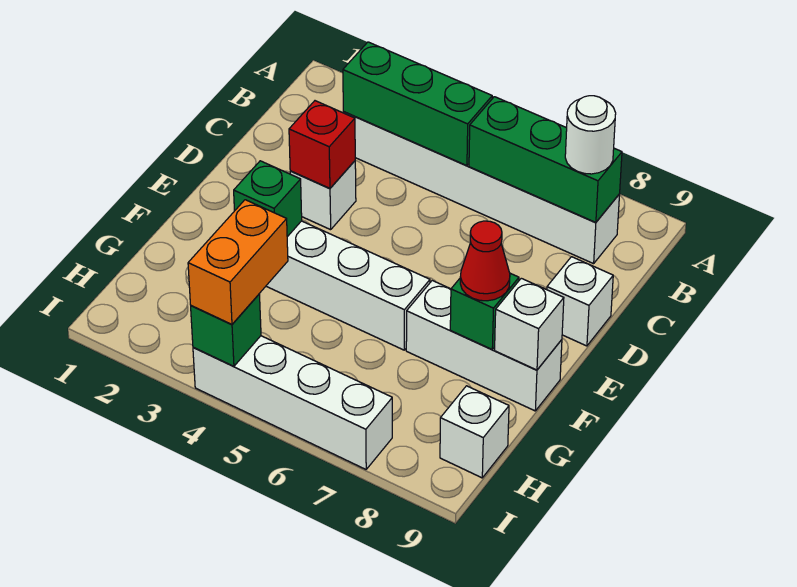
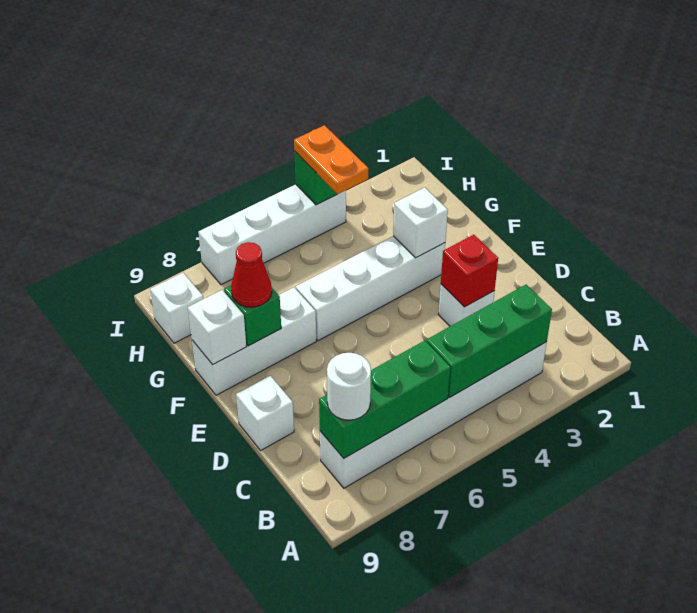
green 1x1 brick [234,161,302,237] -> white 1x1 brick [393,188,448,258]
orange 1x2 brick [188,200,288,325] -> orange 1x2 plate [294,125,369,194]

